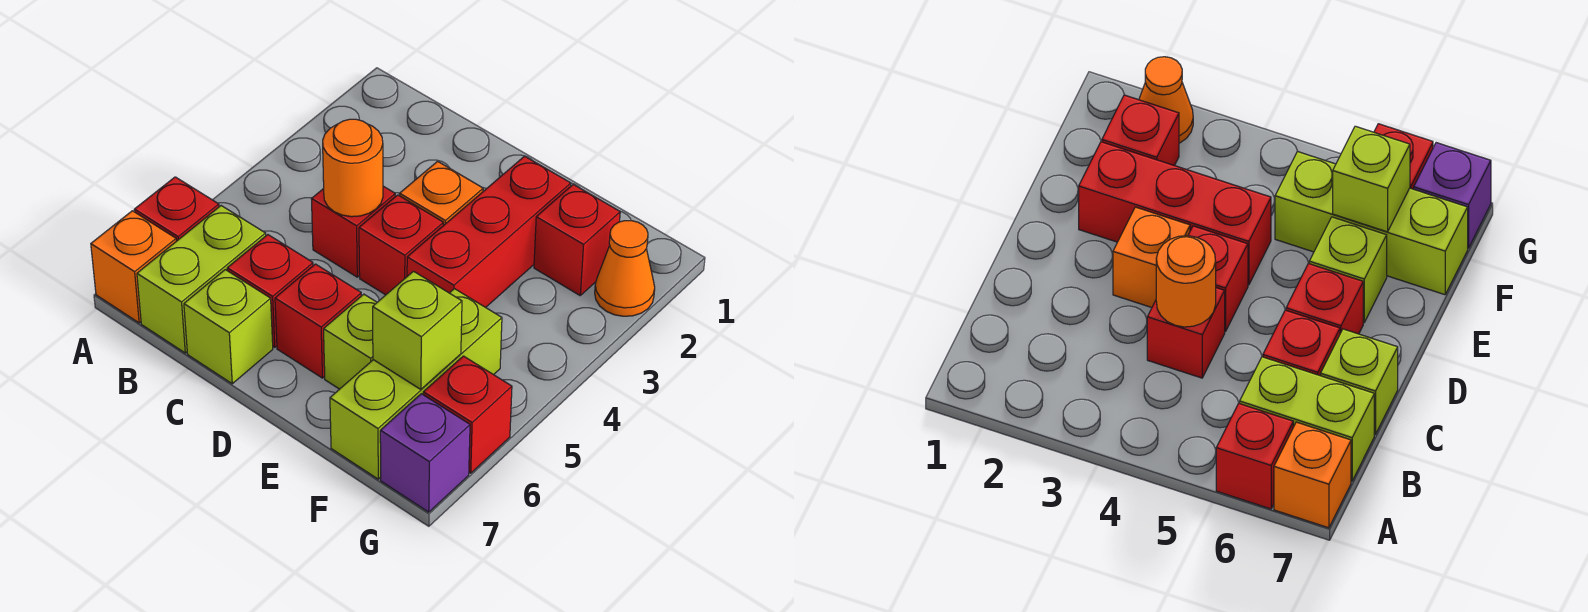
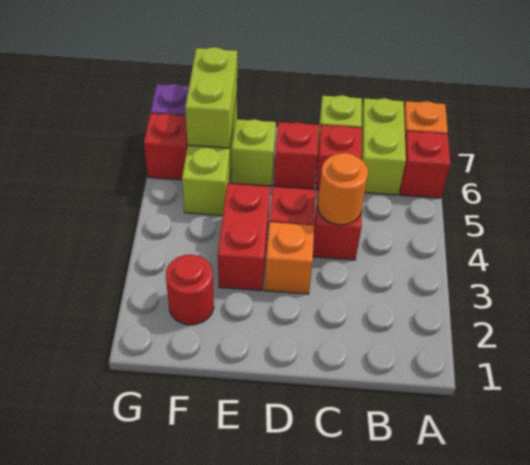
red 1x3 brick [407,156,571,307] -> red 1x2 brick [218,183,270,291]
red 1x1 brick [534,185,620,295] -> red 1x1 round brick [166,255,214,325]
lime 1x1 brick [373,271,462,389] -> lime 1x2 brick [185,47,237,148]
orange 1x1 cone [595,221,655,316] -> none

